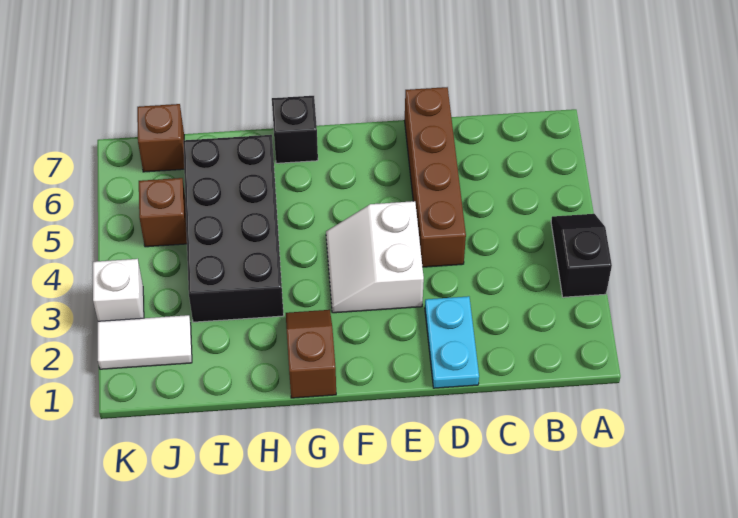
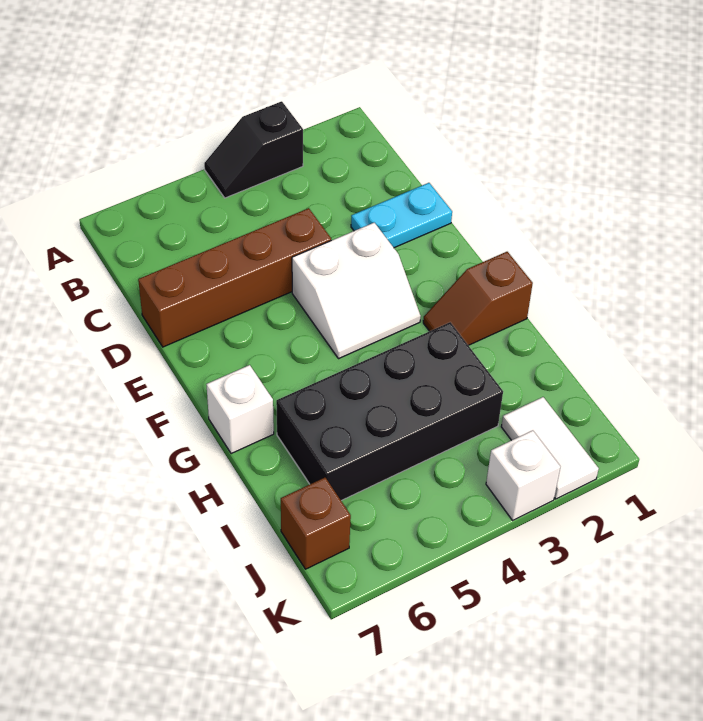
black 1x1 brick [272,96,318,163] -> white 1x1 brick [206,365,274,454]
brown 1x1 brick [139,178,187,247] -> none

